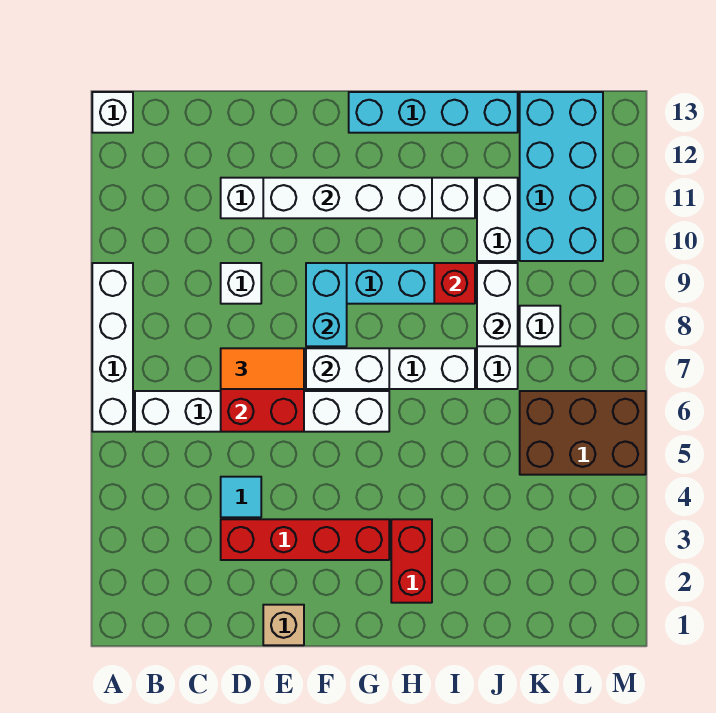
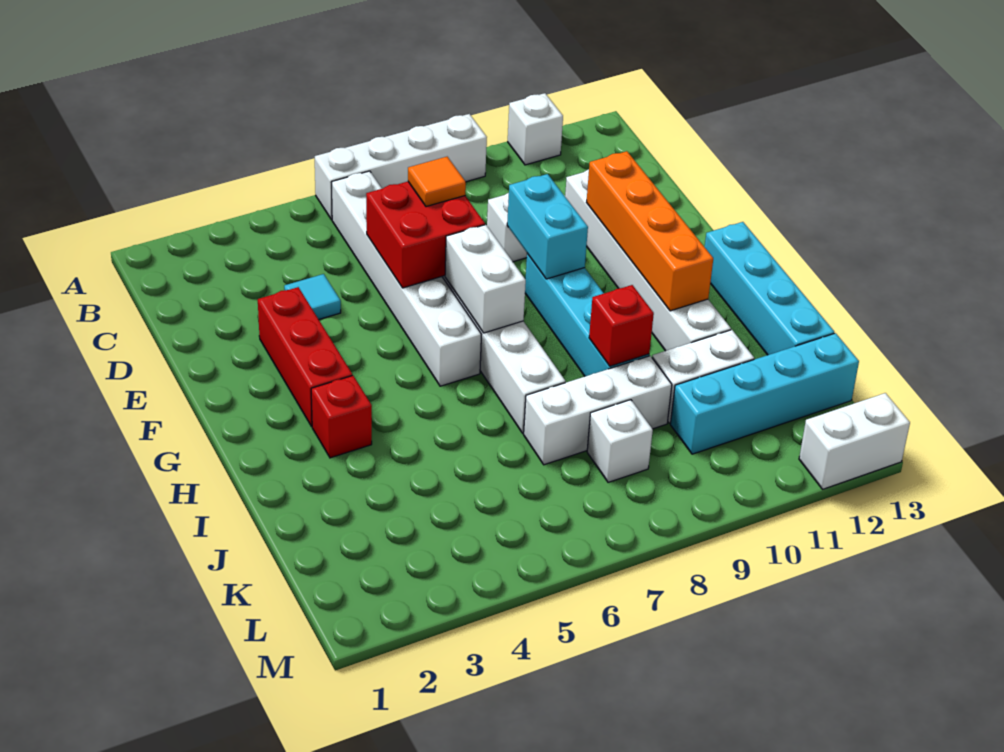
white 1x1 brick [92,92,133,133] -> white 1x1 brick moved to [508,93,563,165]
red 1x4 brick [221,519,389,560] -> red 1x3 brick [258,287,352,427]
orange 1x2 tile [221,348,304,389] -> orange 1x1 tile [408,157,466,207]
tan 1x1 brick [263,605,304,645] -> none
white 1x4 brick [263,178,432,218] -> orange 1x4 brick [586,151,713,311]
cyan 1x2 brick [306,263,347,346] -> cyan 1x2 brick turned to [507,174,588,279]
red 1x2 brick [391,519,432,603] -> red 1x1 brick [311,376,372,458]
white 1x2 brick [477,263,518,346] -> white 1x2 brick moved to [799,393,910,489]
brown 2x3 brick [520,391,646,475] -> none
cyan 2x4 brick [520,92,603,261] -> cyan 1x4 brick [670,333,859,454]

